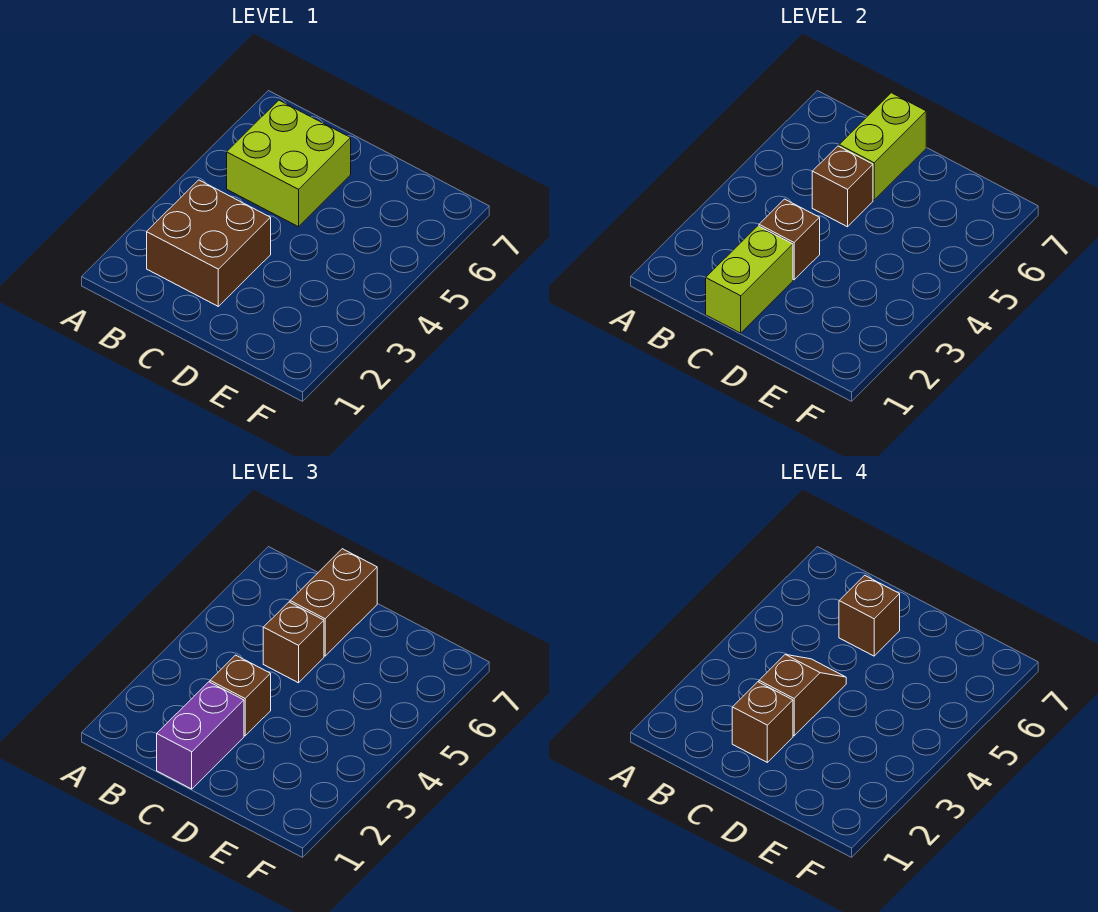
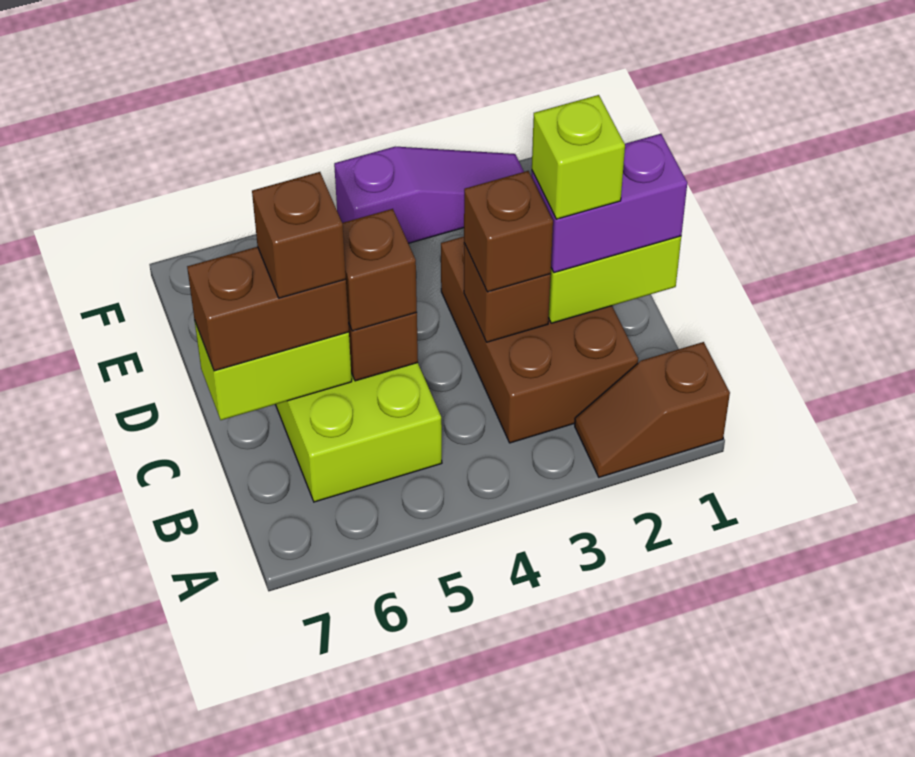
brown 2x2 brick [147,180,271,306] -> brown 2x3 brick [441,237,638,443]
brown 1x1 brick [732,682,793,762] -> lime 1x1 brick [532,95,625,219]
brown 1x2 slope [759,655,846,736] -> brown 1x2 slope moved to [575,342,730,477]
none -> purple 1x3 slope [334,147,524,243]

